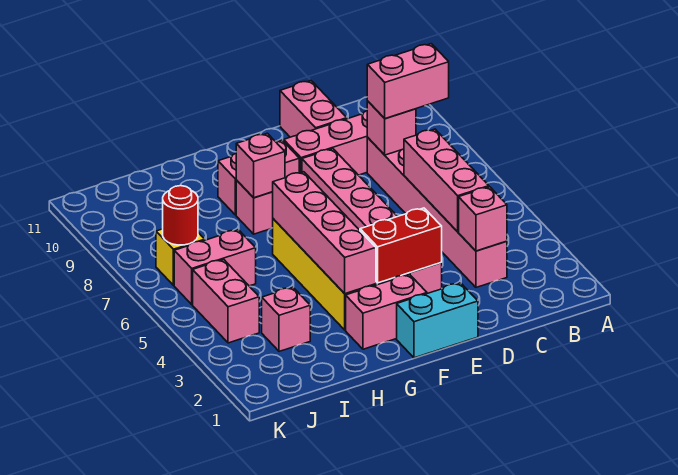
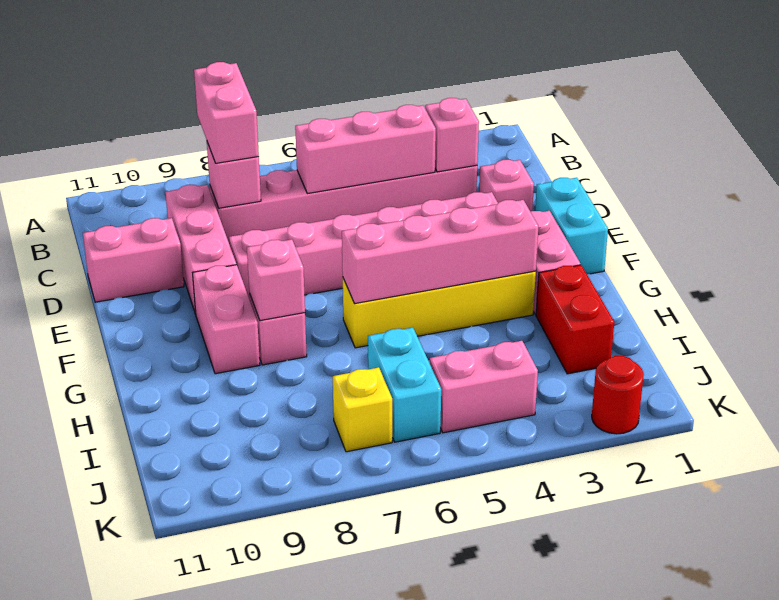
red 1x2 brick [360,208,442,283] -> red 1x2 brick moved to [536,265,614,374]
pink 1x1 brick [262,287,310,351] -> pink 1x1 brick moved to [479,160,534,212]
pink 1x2 brick [174,230,256,304] -> cyan 1x2 brick [368,327,441,442]
red 1x1 round brick [163,186,198,245] -> red 1x1 round brick moved to [592,356,644,434]

